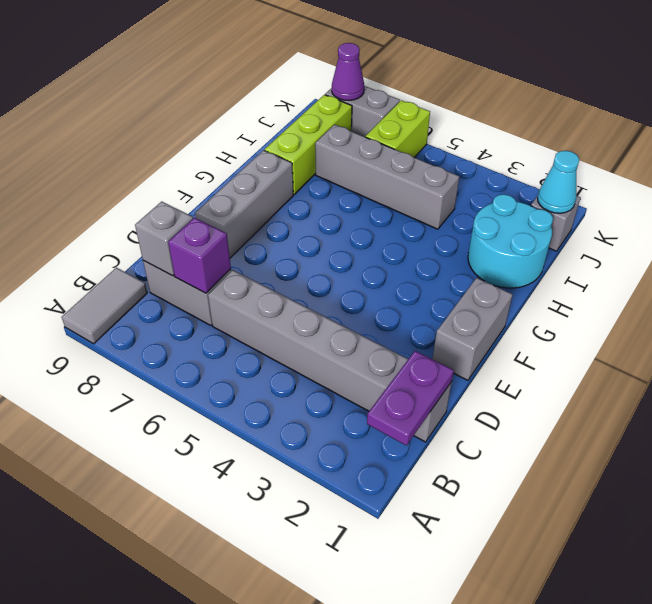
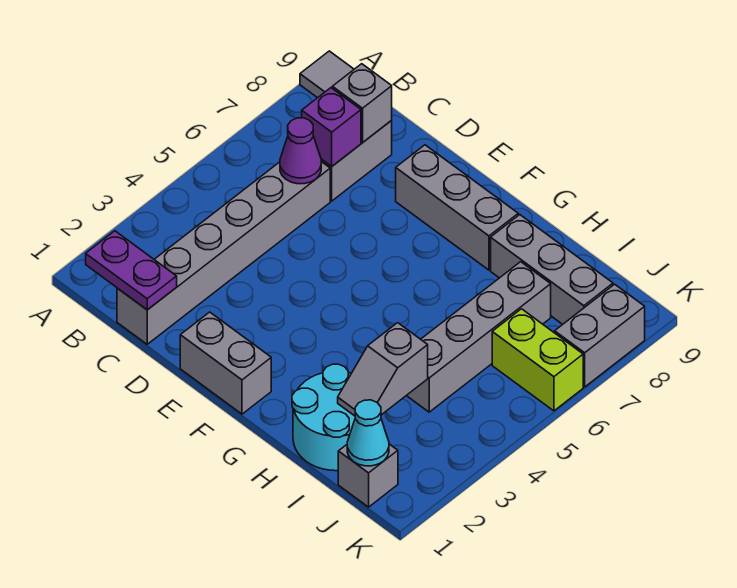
lime 1x3 brick [265,95,352,194] -> grey 1x3 brick [491,215,613,324]
none -> grey 1x2 slope [338,323,428,416]
purple 1x1 cone [332,43,364,100] -> purple 1x1 cone moved to [280,118,321,184]

